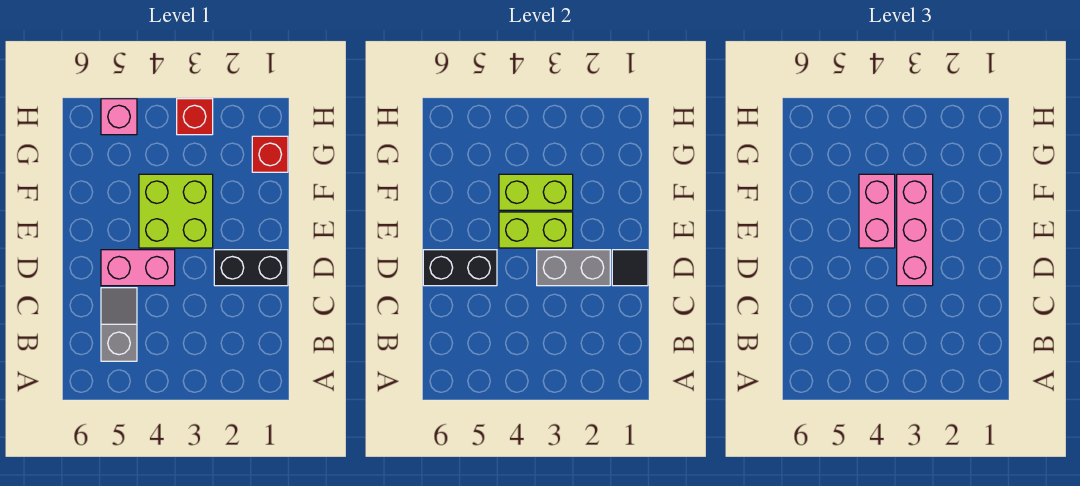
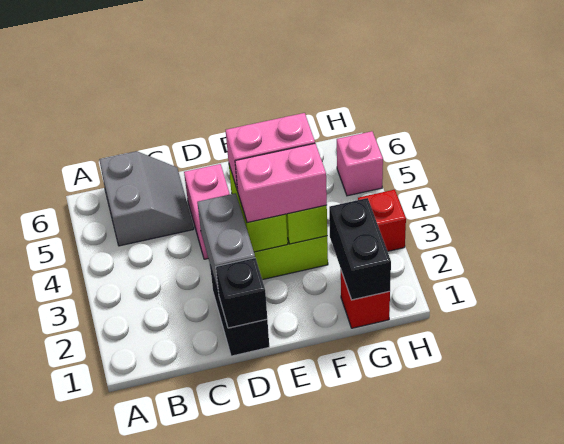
grey 1x2 slope [101,288,137,361] -> grey 2x2 slope [99,151,194,246]
black 1x1 tile [612,250,648,286] -> black 1x1 brick [216,258,267,328]
pink 1x3 brick [897,174,933,286] -> pink 1x2 brick [235,144,327,223]
black 1x2 brick [423,250,497,286] -> black 1x2 brick moved to [329,198,391,300]

